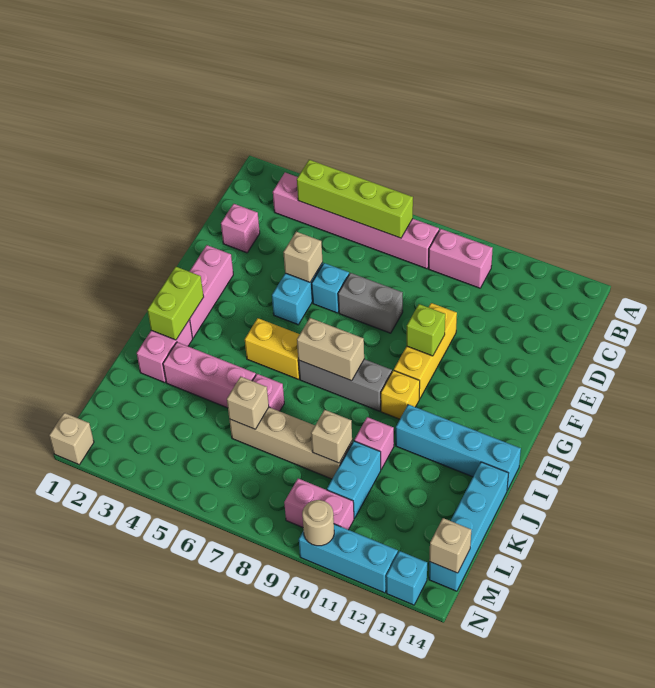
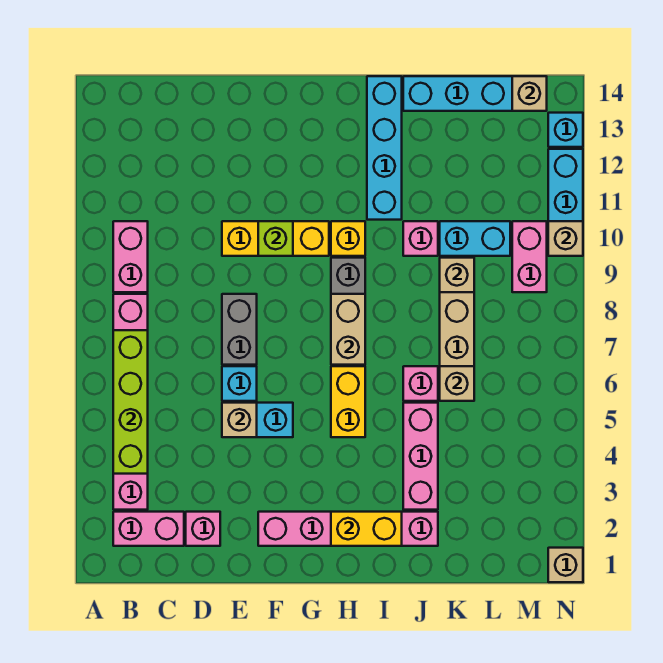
none -> pink 1x2 brick [113,512,184,546]
lime 1x2 brick [147,267,204,340] -> yellow 1x2 brick [331,512,402,546]
tan 1x1 round brick [302,500,334,546] -> tan 1x1 brick [548,221,583,256]

